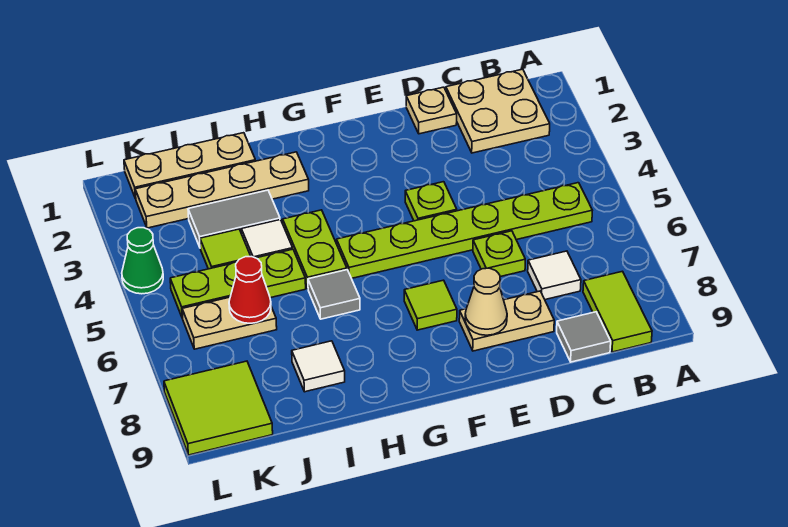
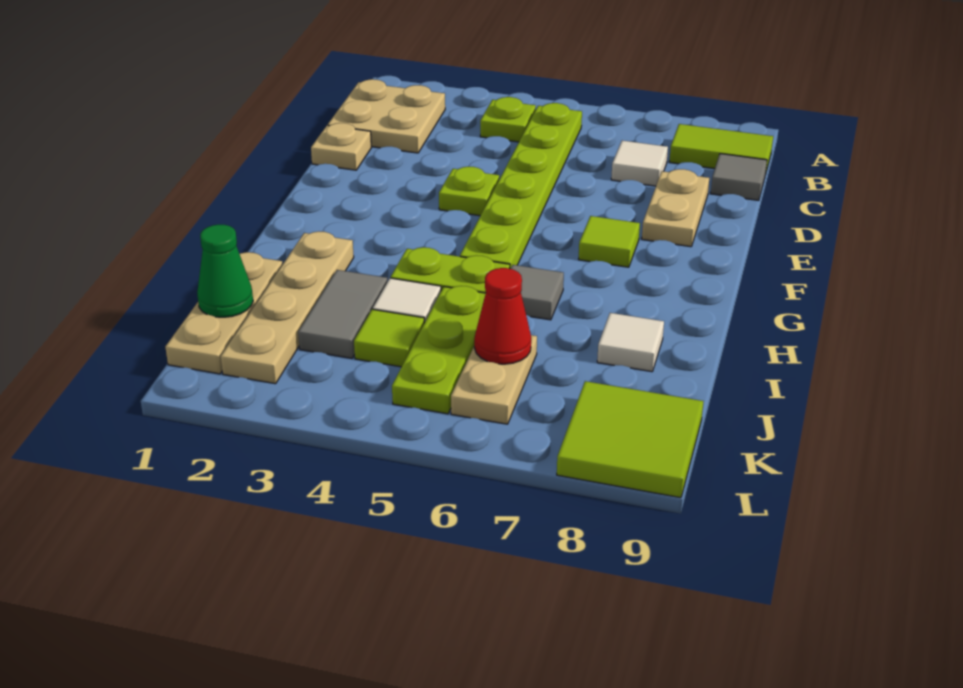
lime 1x1 plate [473,231,525,277] -> lime 1x1 plate moved to [480,97,536,142]
tan 1x1 cone [465,268,507,335] -> none
green 1x1 cone [122,228,163,294] -> green 1x1 cone moved to [197,224,253,317]

